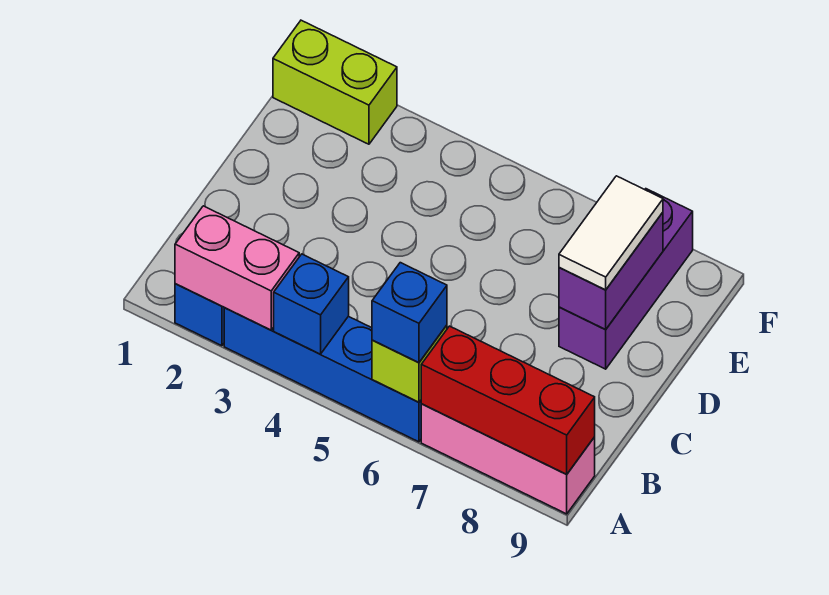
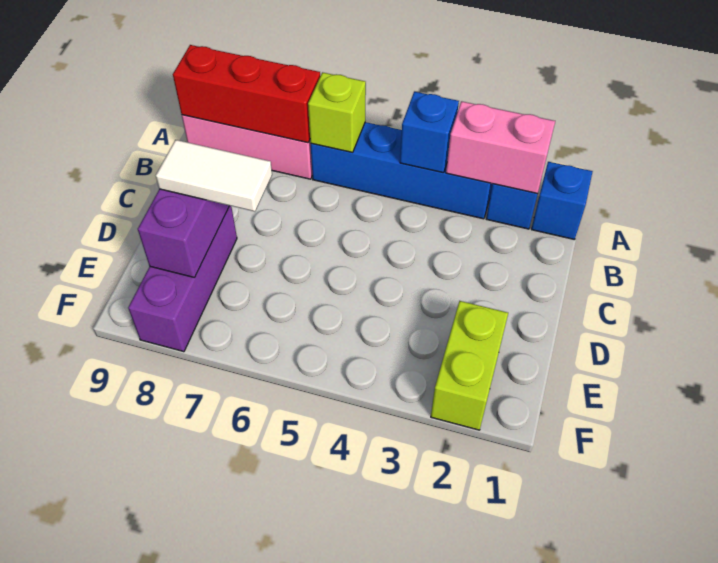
blue 1x1 brick [372,263,447,363] -> blue 1x1 brick moved to [531,162,593,240]
white 1x2 tile [559,176,663,290] -> white 1x2 tile turned to [156,140,272,212]
lime 1x2 brick [273,20,397,144] -> lime 1x2 brick turned to [431,301,508,430]

